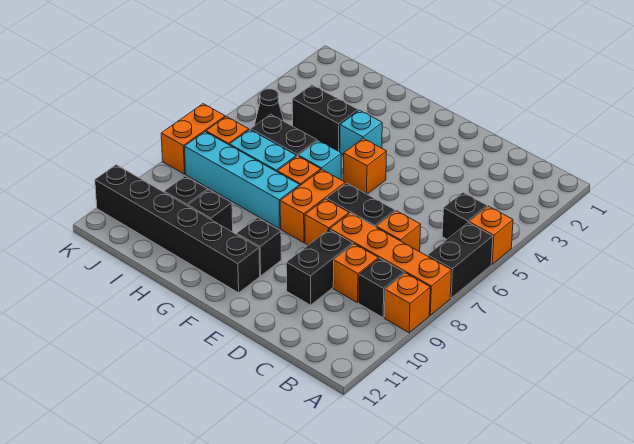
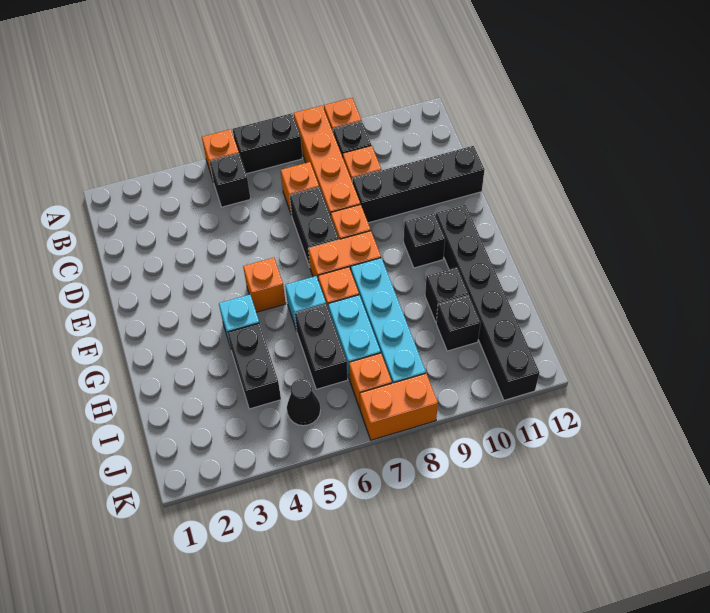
black 1x2 brick [286,230,353,305] -> black 1x4 brick [352,146,485,223]

